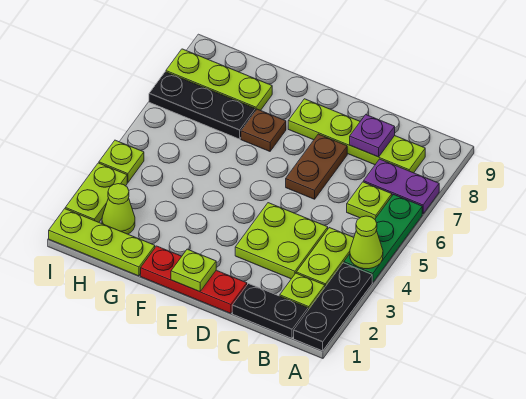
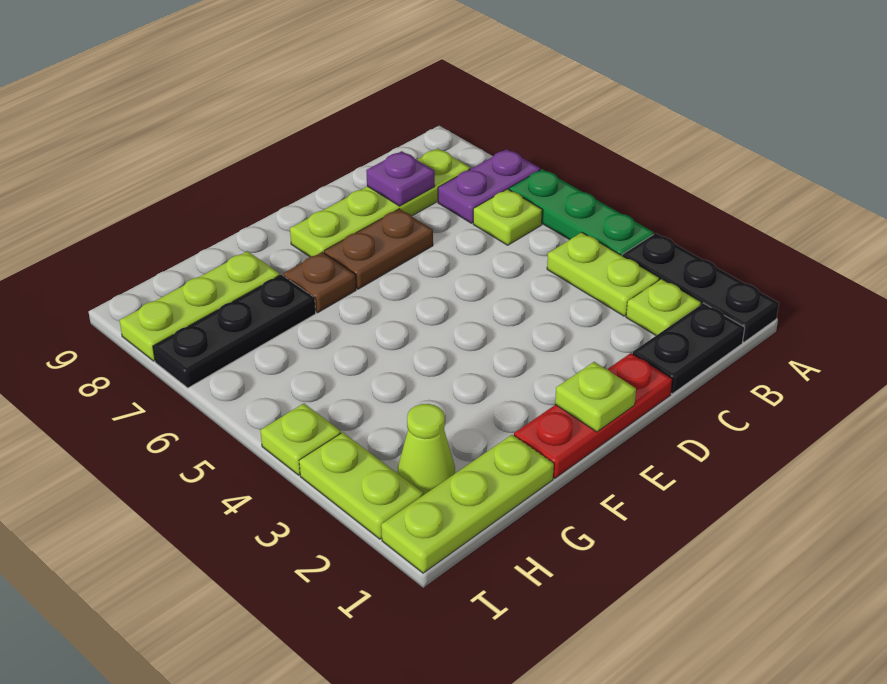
lime 1x1 cone [350,216,383,269] -> none
lime 2x2 plate [235,203,328,279] -> none
brown 1x2 plate [286,134,347,199] -> brown 1x2 plate turned to [324,209,433,289]

